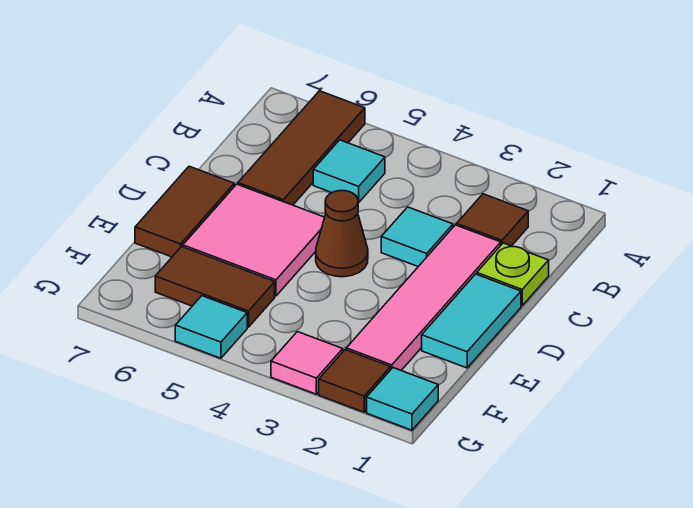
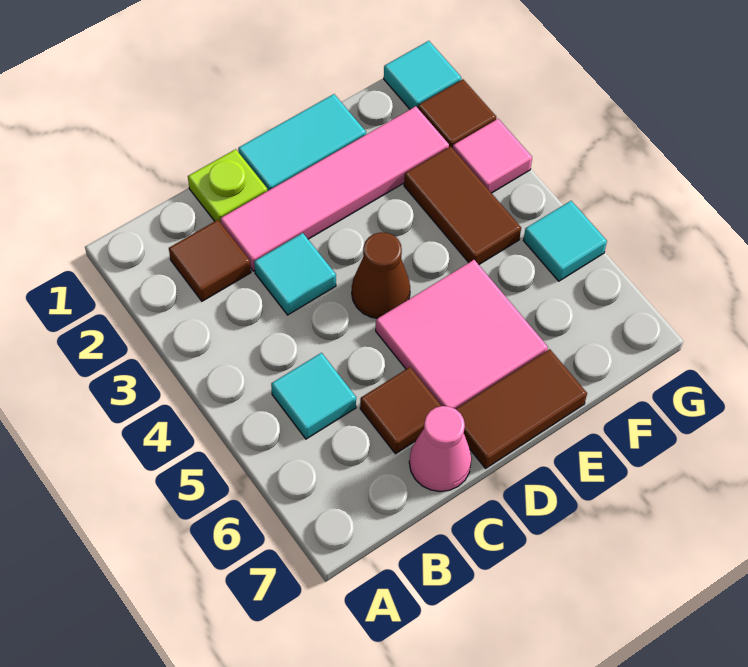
brown 1x3 tile [238,91,365,205] -> brown 1x1 tile [360,367,441,454]
none -> pink 1x1 cone [409,406,472,492]
brown 1x2 tile [155,247,275,327] -> brown 1x2 tile moved to [404,146,521,265]

